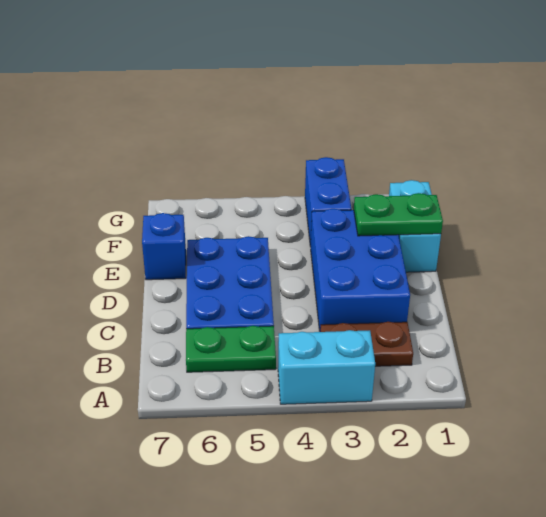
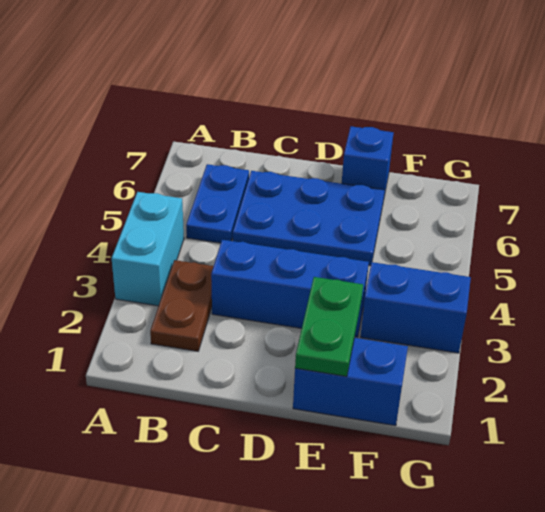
green 1x2 plate [186,326,276,372] -> blue 1x2 plate [186,164,249,243]
blue 2x3 brick [311,209,410,331] -> blue 1x3 brick [211,240,369,337]
cyan 1x2 brick [389,180,441,272] -> blue 1x2 brick [293,338,408,426]

